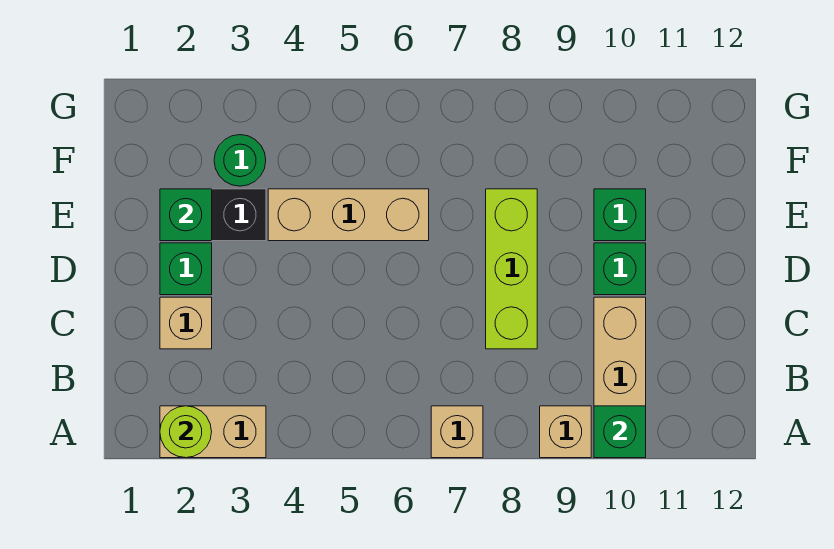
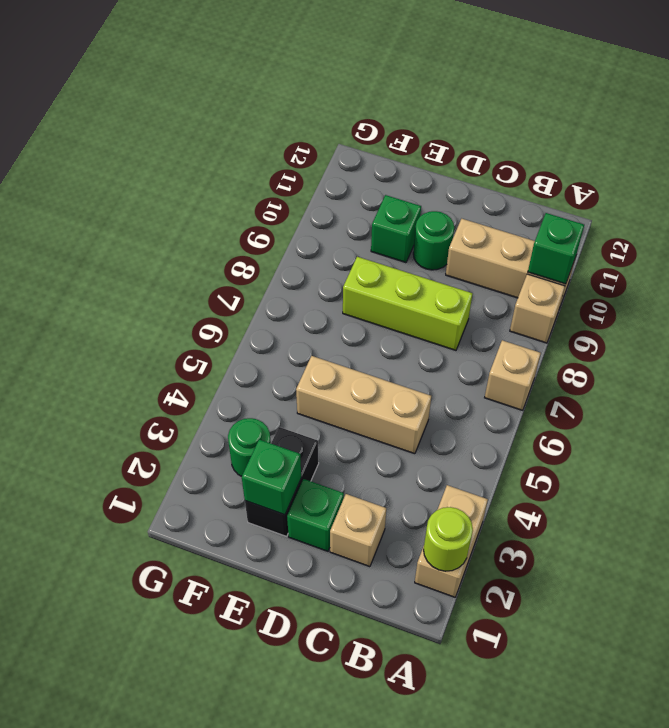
green 1x1 brick [594,243,646,295] -> green 1x1 round brick [413,211,454,270]
tan 1x3 brick [268,189,429,241] -> tan 1x3 brick turned to [296,356,431,454]

